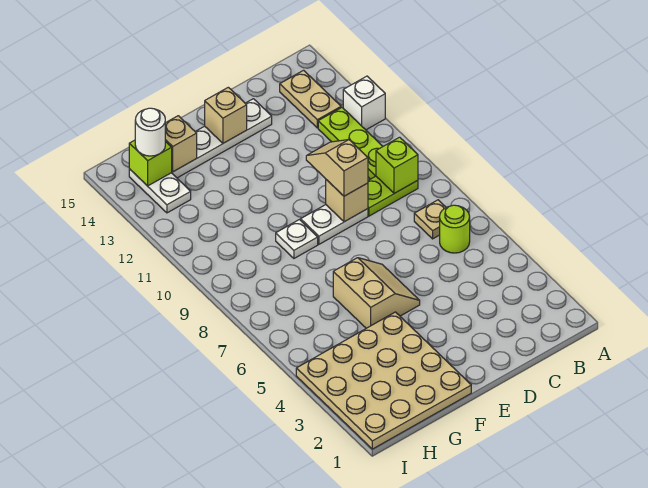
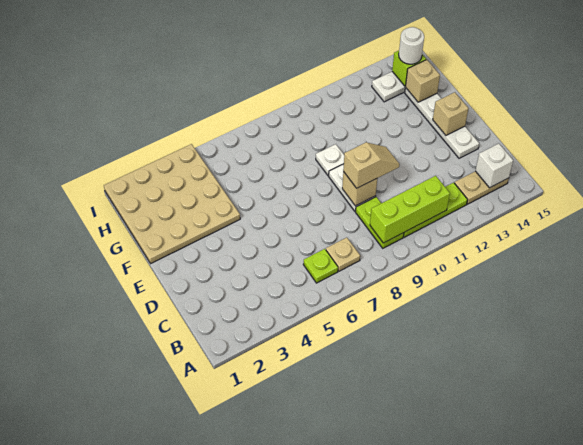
white 1x1 brick [343,76,385,130] -> white 1x1 brick moved to [475,144,513,188]
lime 1x1 round brick [440,205,470,253] -> lime 1x1 plate [303,249,338,283]
lime 1x1 brick [376,137,418,193] -> lime 1x3 brick [370,176,450,243]
tan 2x2 slope [333,258,420,328] -> none

